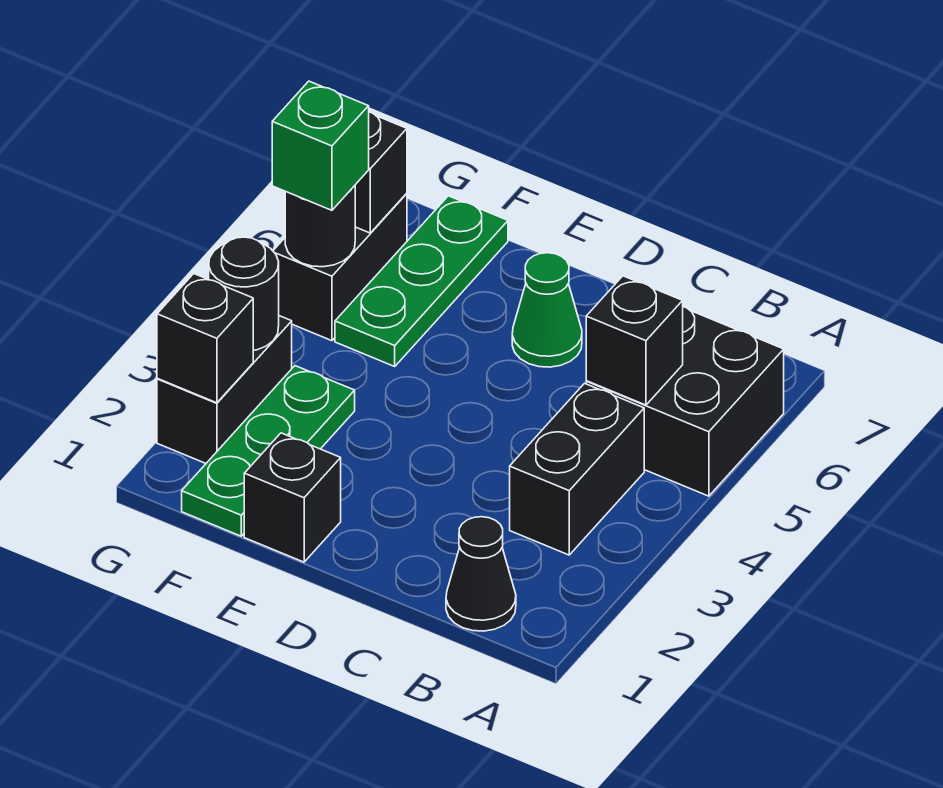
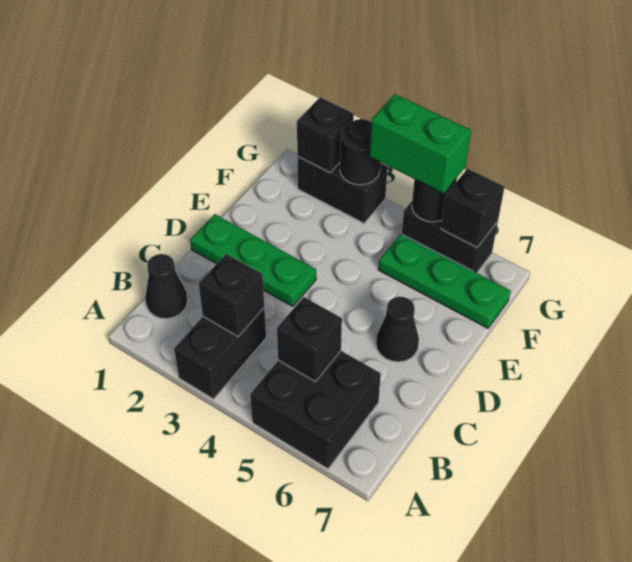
black 1x2 brick [510,383,644,555] -> black 1x2 brick turned to [174,308,266,399]
green 1x1 cone [512,253,582,367] -> black 1x1 cone [376,297,419,362]
black 1x1 brick [244,433,341,562] -> black 1x1 brick moved to [199,254,264,337]
green 1x3 plate [182,366,355,536] -> green 1x3 plate moved to [190,214,316,306]
green 1x1 brick [272,81,369,210] -> green 1x2 brick [369,94,471,193]

